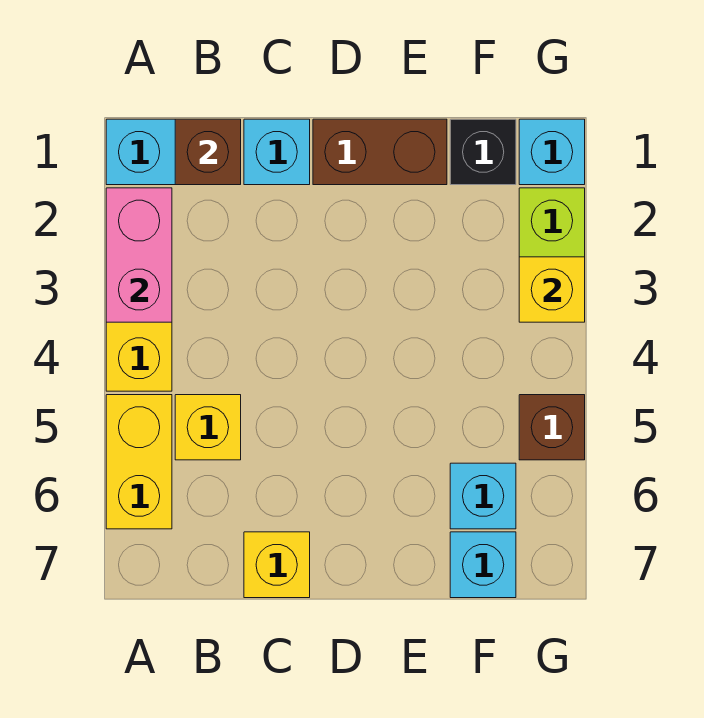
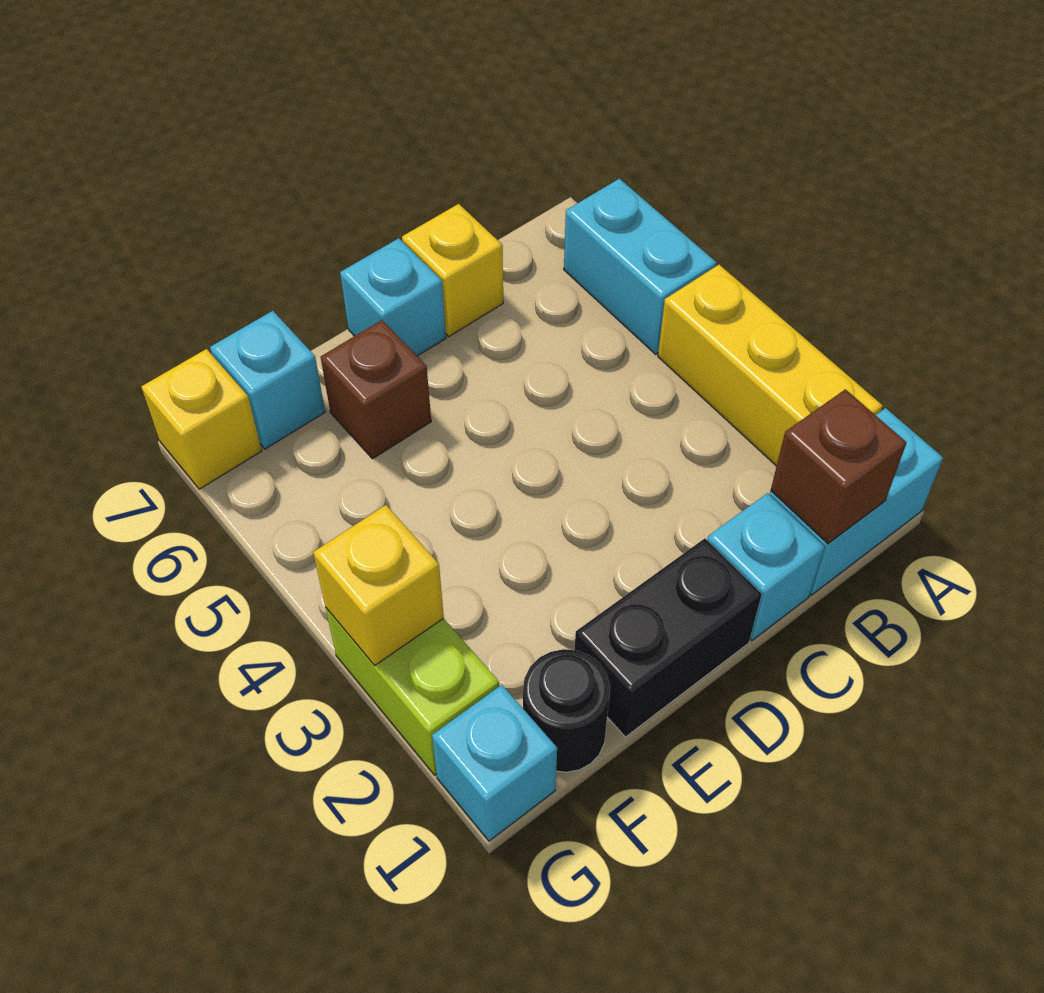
pink 1x2 brick [106,188,172,322] -> none
yellow 1x2 brick [106,395,172,529] -> cyan 1x2 brick [564,179,716,354]
yellow 1x1 brick [175,395,241,460] -> yellow 1x1 brick moved to [141,349,262,489]
brown 1x2 brick [313,119,447,185] -> black 1x2 brick [574,538,762,737]
black 1x1 brick [450,119,516,185] -> black 1x1 round brick [523,649,610,772]
cyan 1x1 brick [450,463,516,529] -> cyan 1x1 brick moved to [340,238,446,356]
brown 1x1 brick [519,395,585,460] -> brown 1x1 brick moved to [321,320,431,459]

